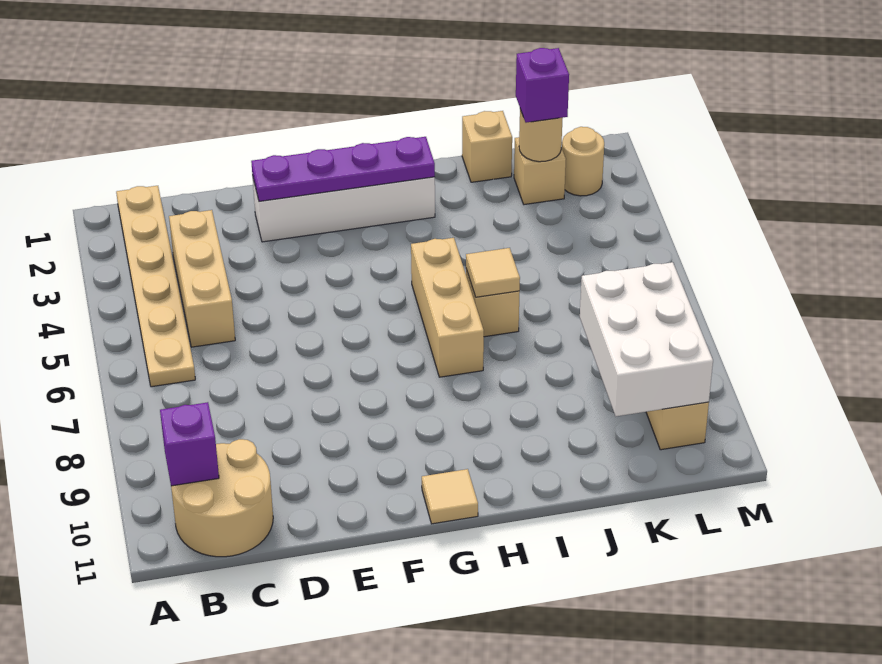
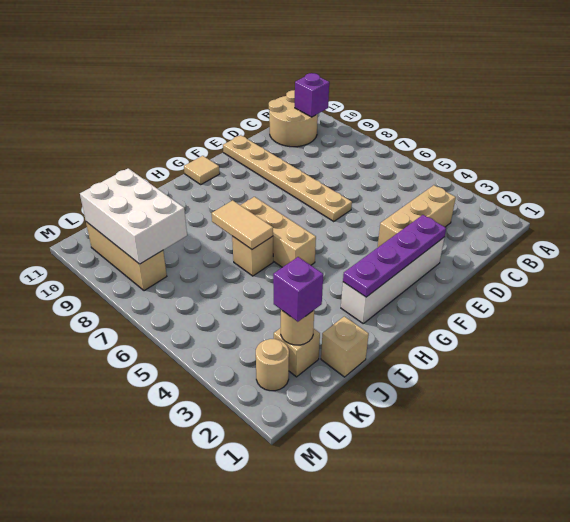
tan 1x6 plate [116,186,195,387] -> tan 1x6 plate moved to [223,135,352,221]
tan 1x3 brick [169,210,235,347] -> tan 1x3 brick turned to [378,185,456,247]
tan 1x1 tile [466,248,520,297] -> tan 1x2 tile [212,200,273,249]

